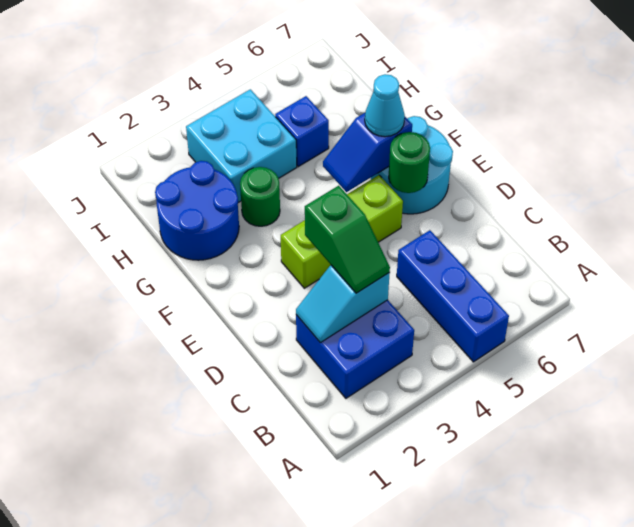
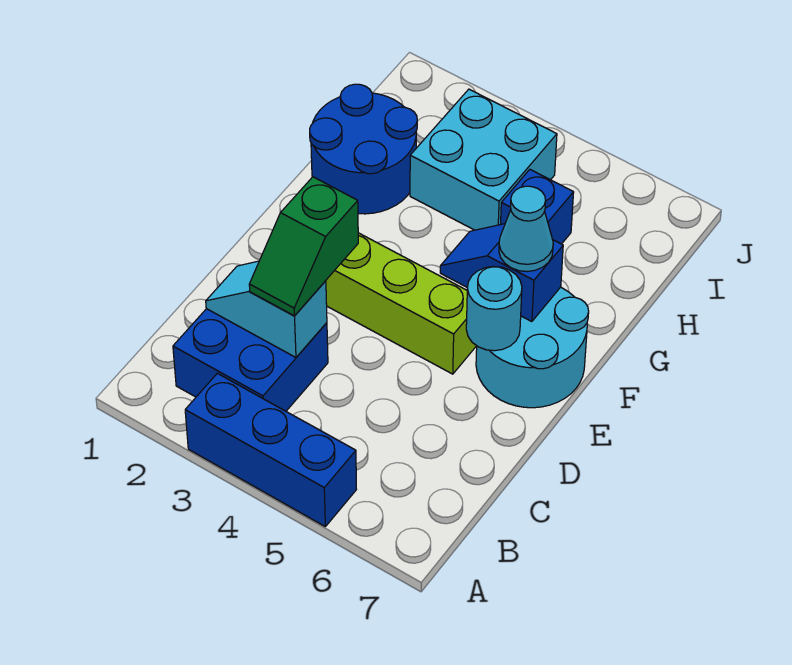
blue 1x3 brick [397,230,509,362] -> blue 1x3 brick turned to [185,373,356,526]
green 1x1 round brick [389,132,430,193] -> cyan 1x1 round brick [466,266,522,351]
green 1x1 round brick [240,167,280,226] -> none

